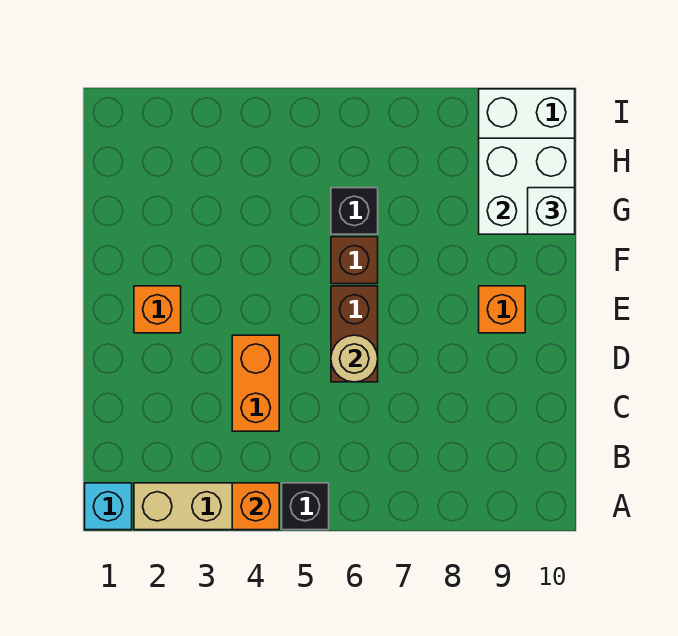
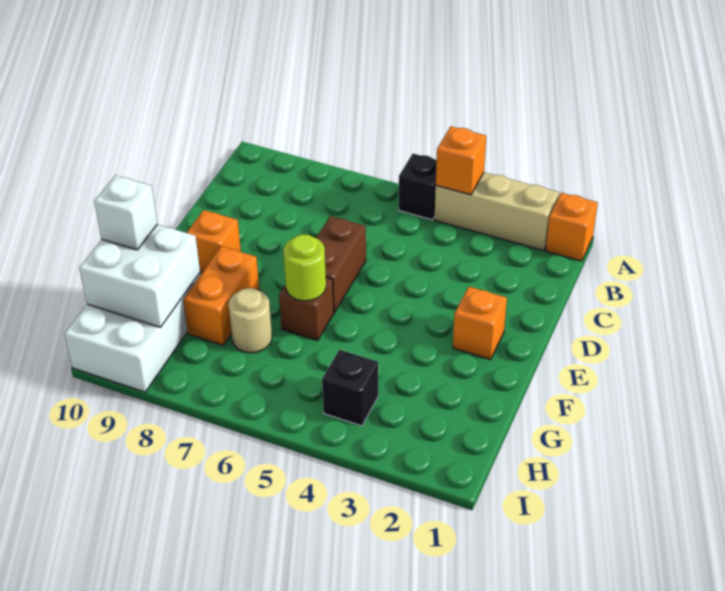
cyan 1x1 brick [85,483,132,530] -> orange 1x1 brick [546,193,598,261]
orange 1x2 brick [232,335,279,431] -> orange 1x2 brick moved to [183,246,259,345]
tan 1x1 round brick [331,335,378,382] -> tan 1x1 round brick moved to [229,288,272,353]
none -> lime 1x1 round brick [283,234,326,301]
black 1x1 brick [331,188,378,234] -> black 1x1 brick moved to [322,350,378,426]

